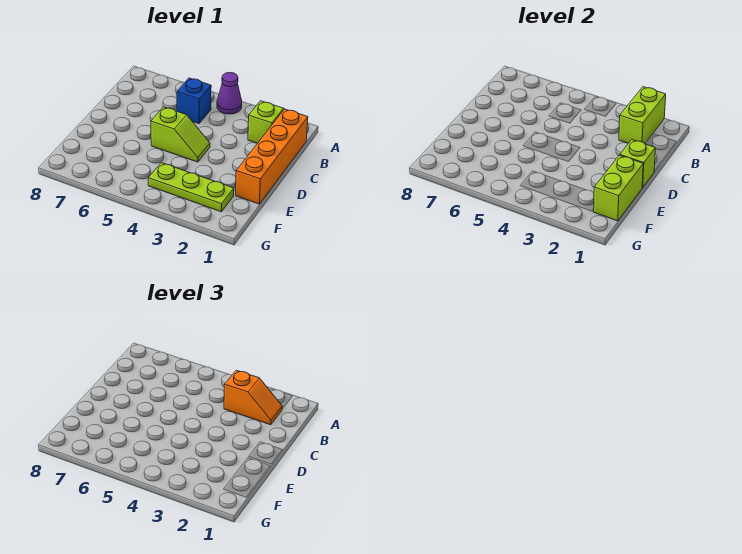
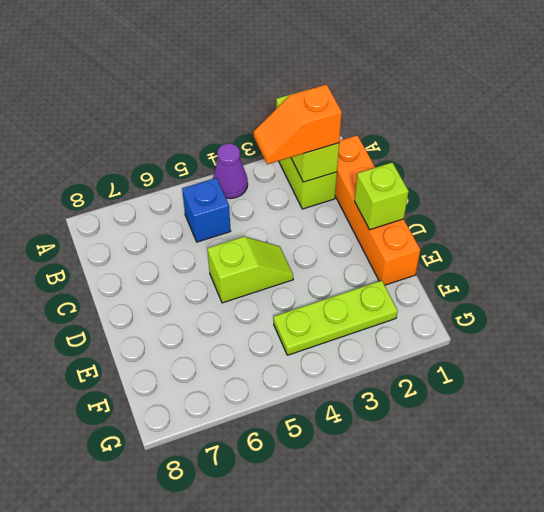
orange 1x2 slope [224,370,282,425] -> orange 1x2 slope turned to [254,84,342,164]
lime 1x2 brick [594,155,643,221] -> none

